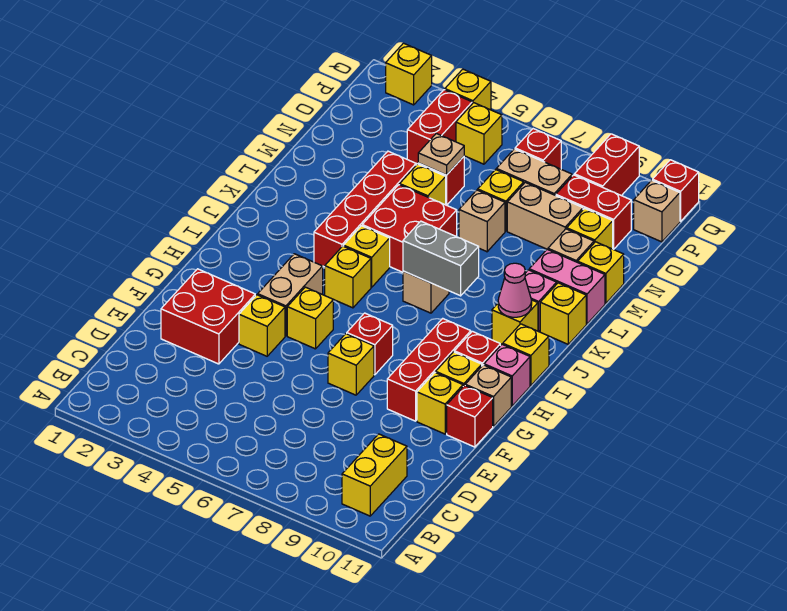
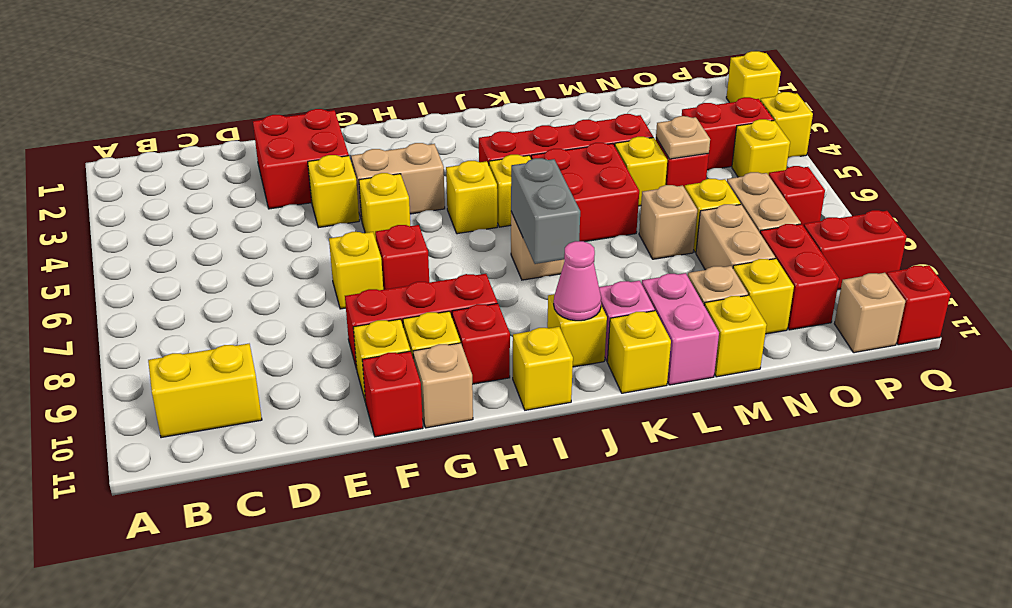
pink 1x1 brick [484,344,530,406] -> none

